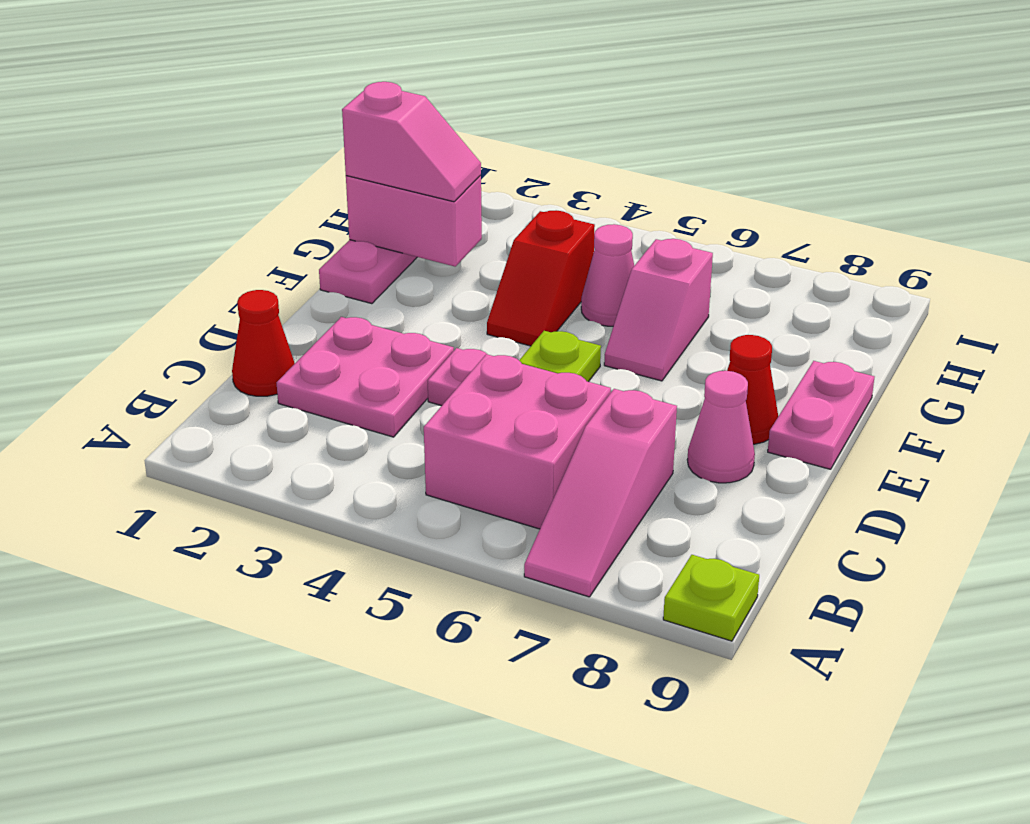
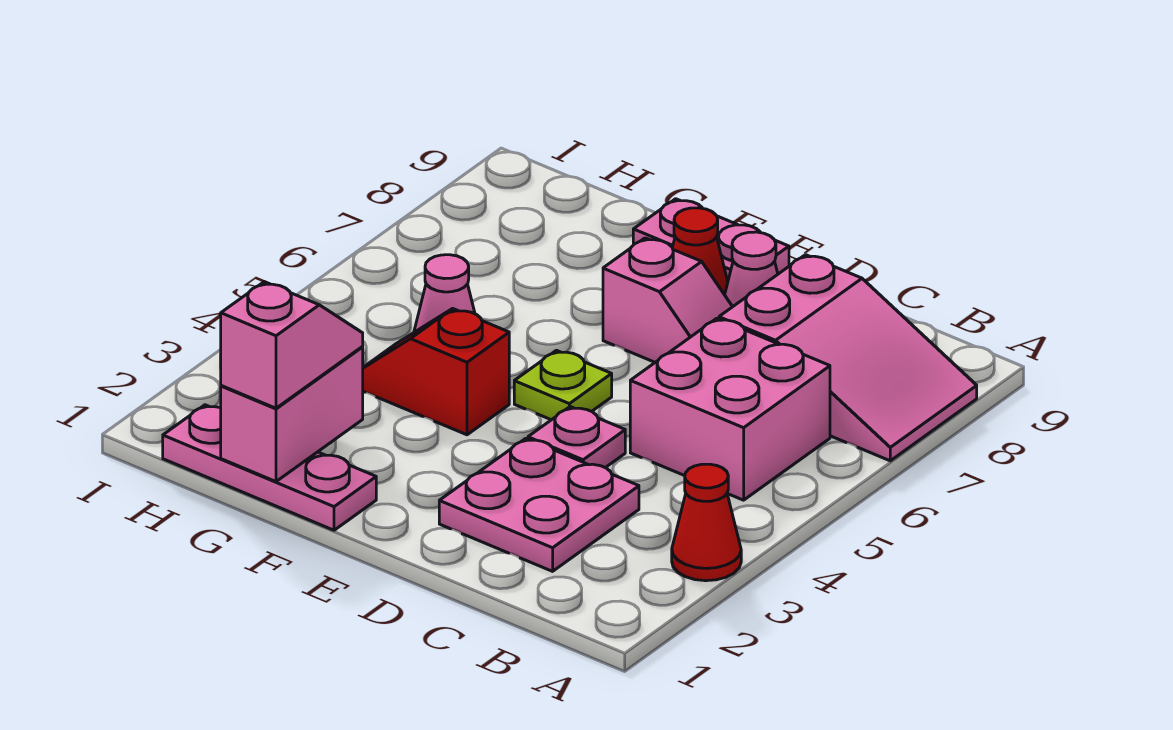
pink 1x3 slope [524,389,677,597] -> pink 2x3 slope [719,255,977,461]
lime 1x1 plate [663,555,759,641] -> none
red 1x1 cone [232,290,295,396] -> red 1x1 cone moved to [672,464,741,581]
red 1x2 slope [487,210,595,346] -> red 1x2 slope turned to [363,308,509,435]
pink 1x2 slope [604,239,713,381] -> pink 1x2 slope moved to [603,238,732,362]

